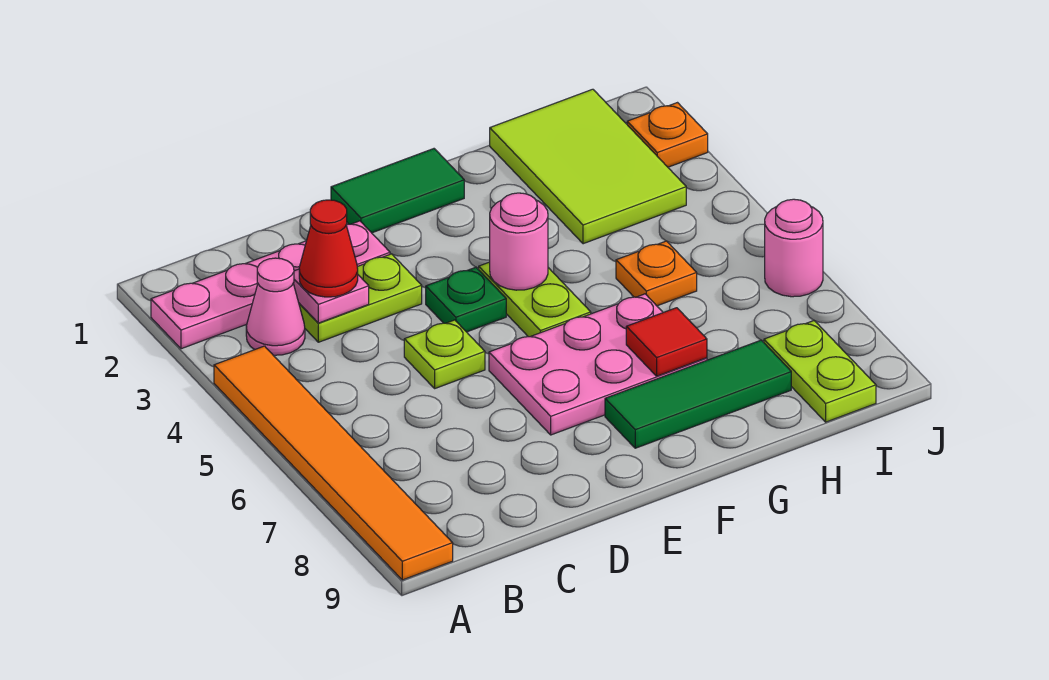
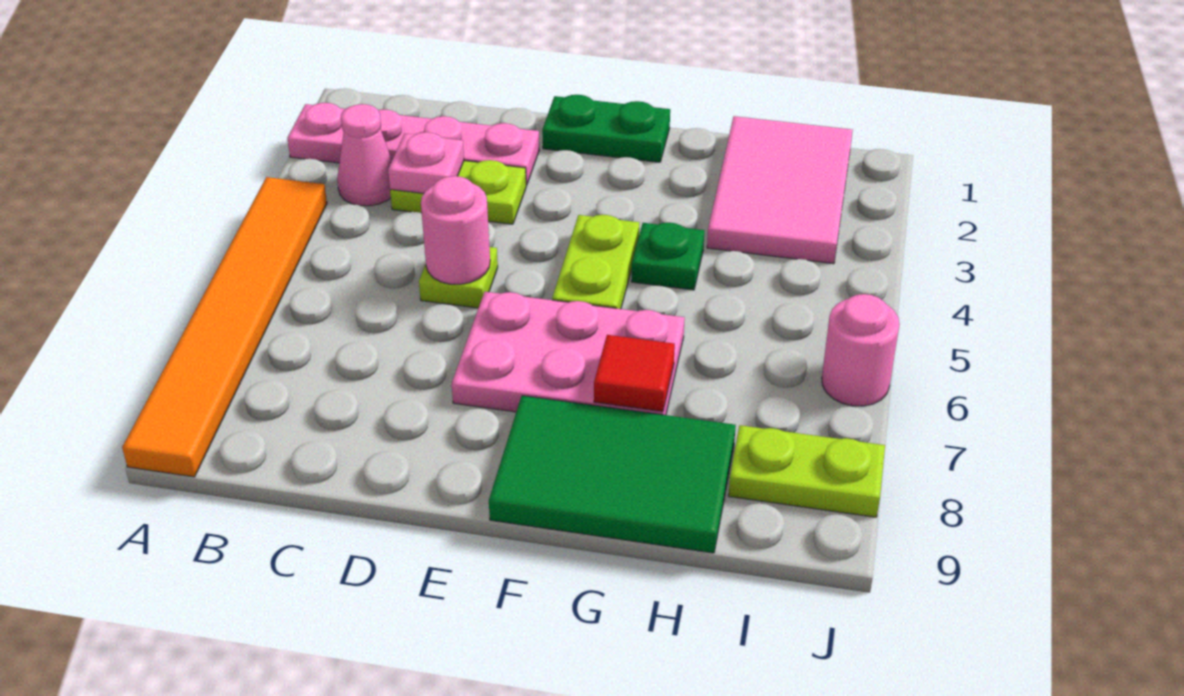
red 1x1 cone [299,200,358,297] -> none
green 1x2 tile [331,149,464,233] -> green 1x2 plate [542,95,670,162]
green 1x1 plate [426,267,506,332] -> green 1x1 plate moved to [631,223,704,290]
pink 1x1 round brick [490,193,548,290] -> pink 1x1 round brick moved to [421,176,490,284]
green 1x3 tile [605,340,791,448] -> green 2x3 tile [489,396,736,553]
lime 2x3 tile [490,89,686,244] -> pink 2x3 tile [707,116,853,264]
orange 1x1 plate [616,241,697,306] -> none
lime 1x2 plate [764,321,876,422] -> lime 1x2 plate turned to [728,425,885,517]
orange 1x1 plate [627,103,708,167] -> none

